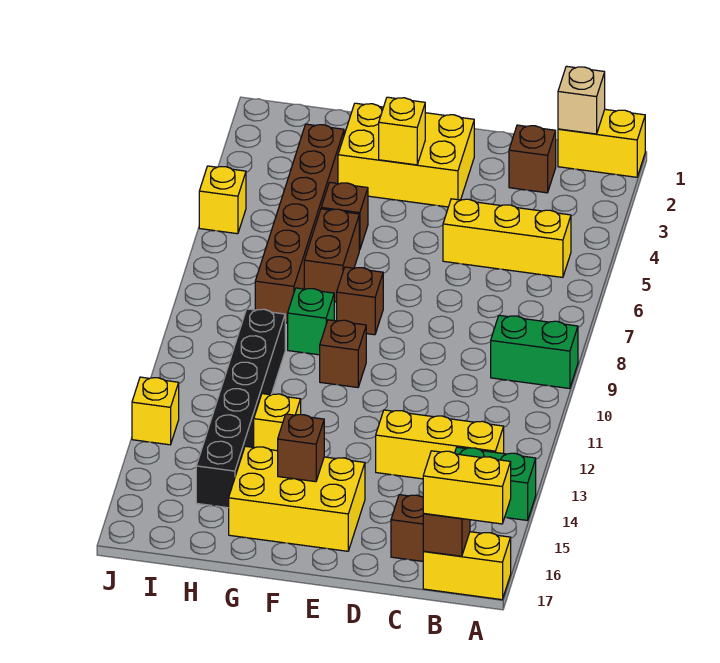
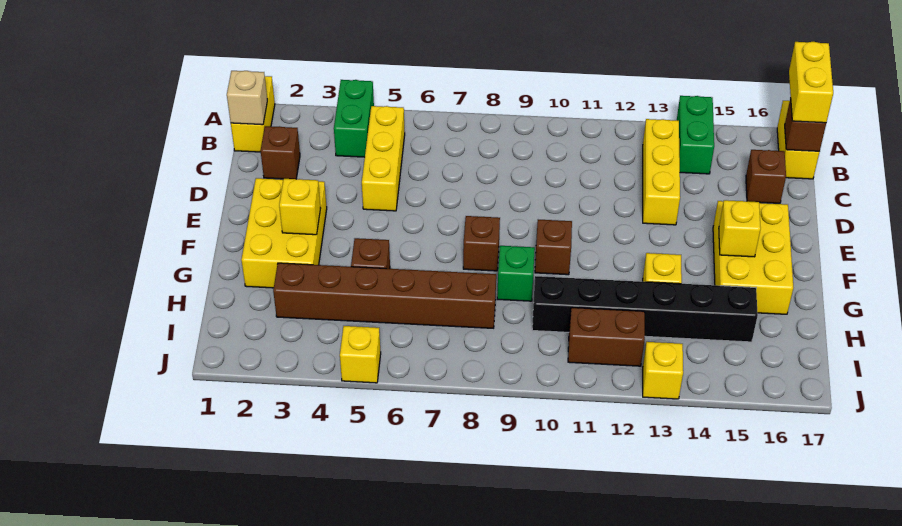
green 1x2 brick [491,315,578,389] -> green 1x2 brick moved to [334,80,374,157]
brown 1x1 brick [278,414,324,482] -> yellow 1x1 brick [719,200,761,257]
brown 1x2 brick [304,209,359,302] -> brown 1x2 brick moved to [568,308,645,366]

